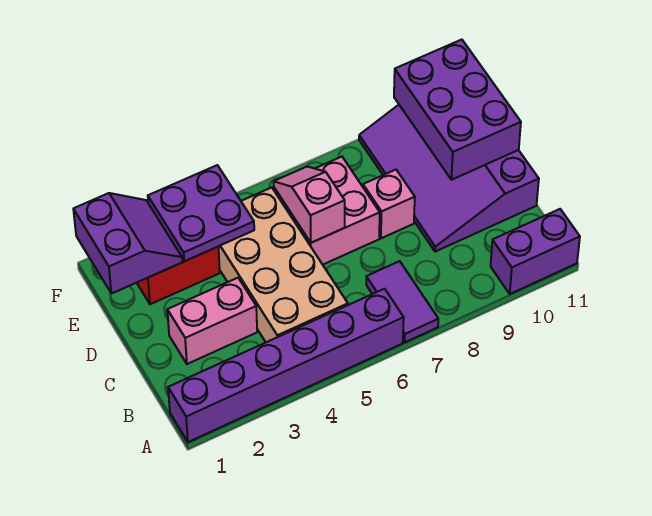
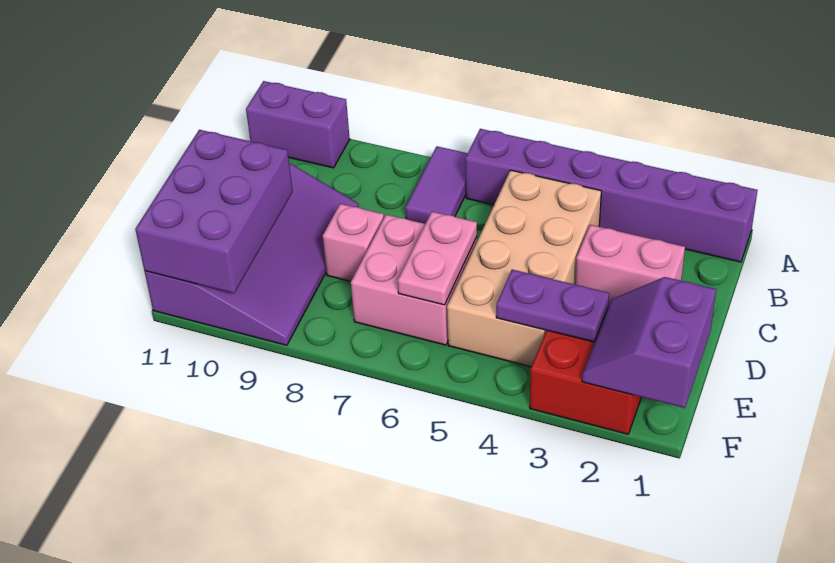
pink 1x2 slope [274,167,345,243] -> pink 1x2 plate [398,212,477,305]
purple 2x2 plate [148,165,254,261] -> purple 1x2 plate [496,270,609,342]

